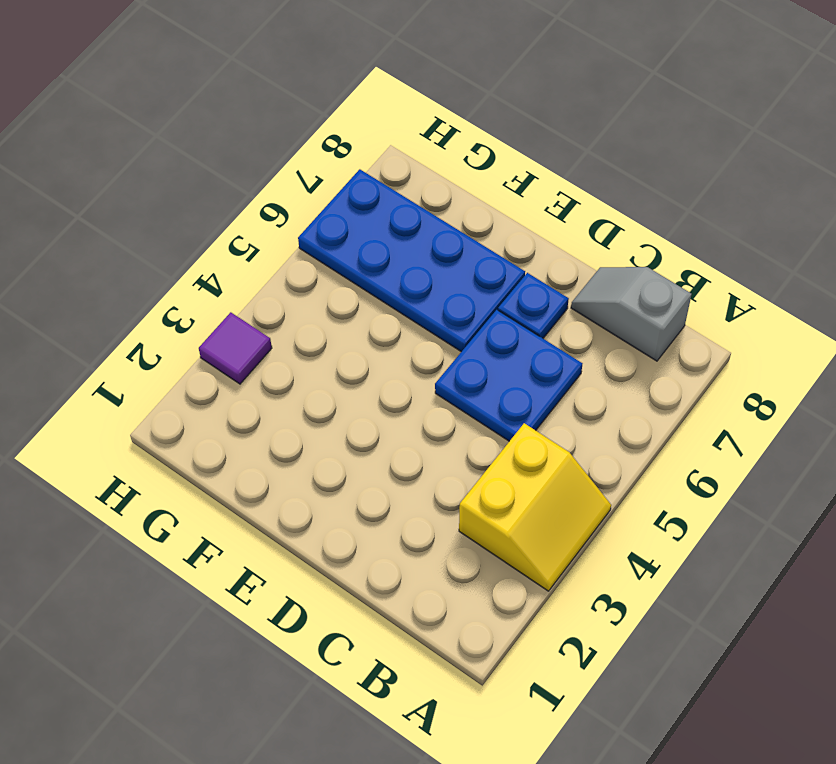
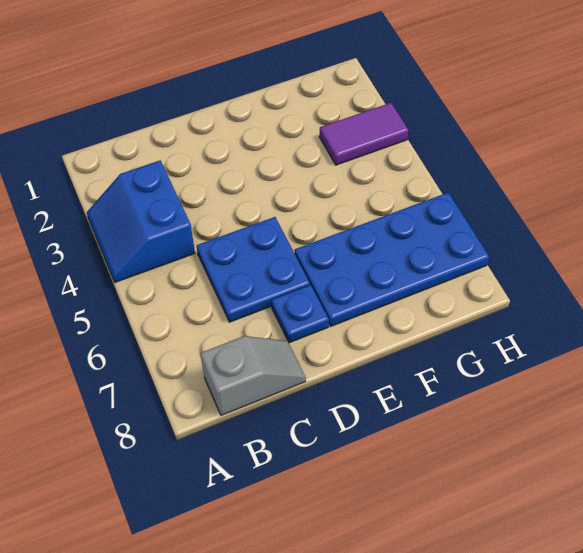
yellow 2x2 slope [459,423,611,591] -> blue 2x2 slope [87,160,195,282]
purple 1x1 tile [199,312,272,384] -> purple 1x2 tile [319,103,409,165]

